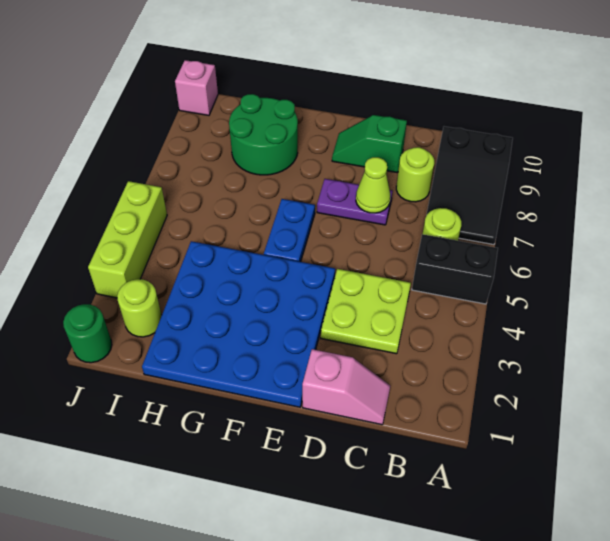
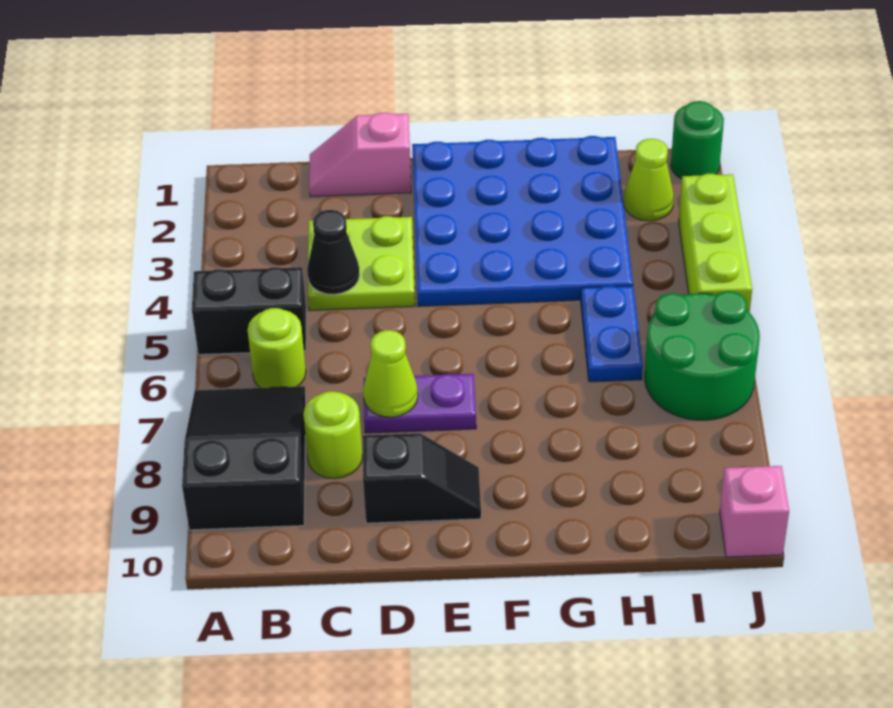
none -> black 1x1 cone [307,210,360,294]
green 1x2 slope [332,115,407,173] -> black 1x2 slope [362,433,481,523]
blue 1x2 plate [264,199,315,262] -> blue 1x2 plate moved to [581,286,643,382]
green 2x2 round brick [229,94,298,175] -> green 2x2 round brick moved to [645,291,760,420]
lime 1x1 round brick [117,279,162,337] -> lime 1x1 cone [624,139,674,221]

